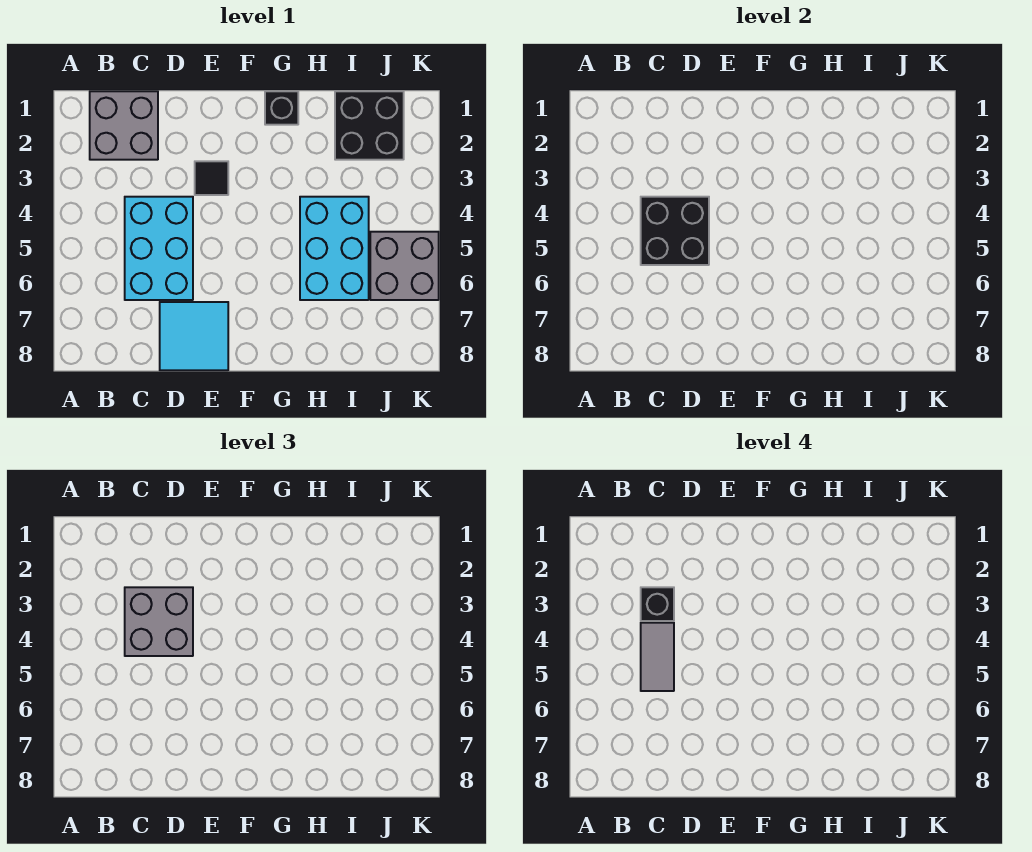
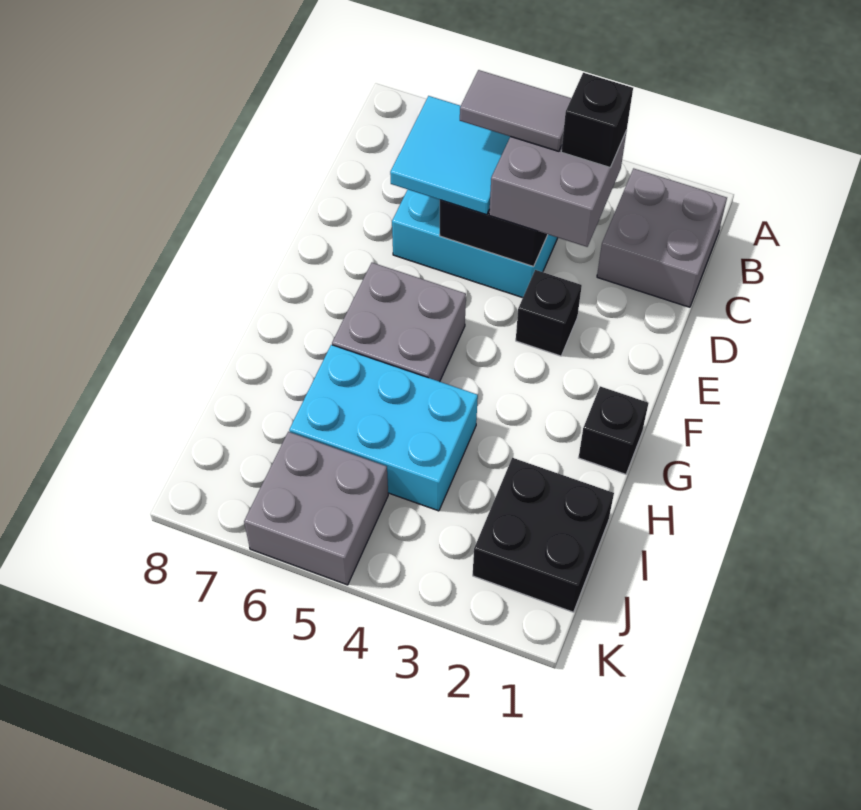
cyan 2x2 tile [160,302,228,370] -> cyan 2x2 tile moved to [390,96,510,215]
black 1x1 tile [195,161,228,195] -> black 1x1 brick [516,270,582,356]
none -> grey 2x2 brick [332,263,466,382]

